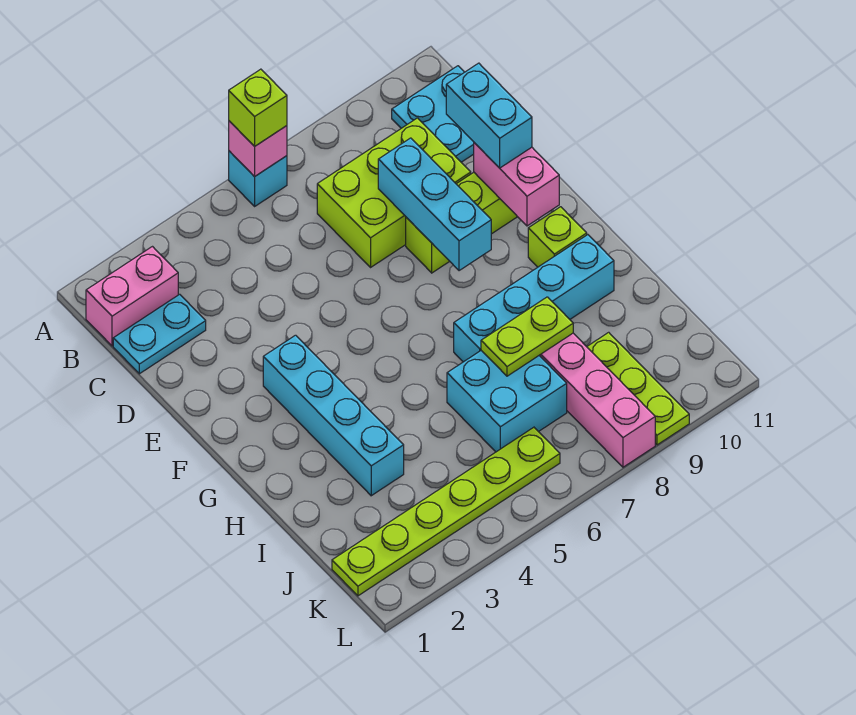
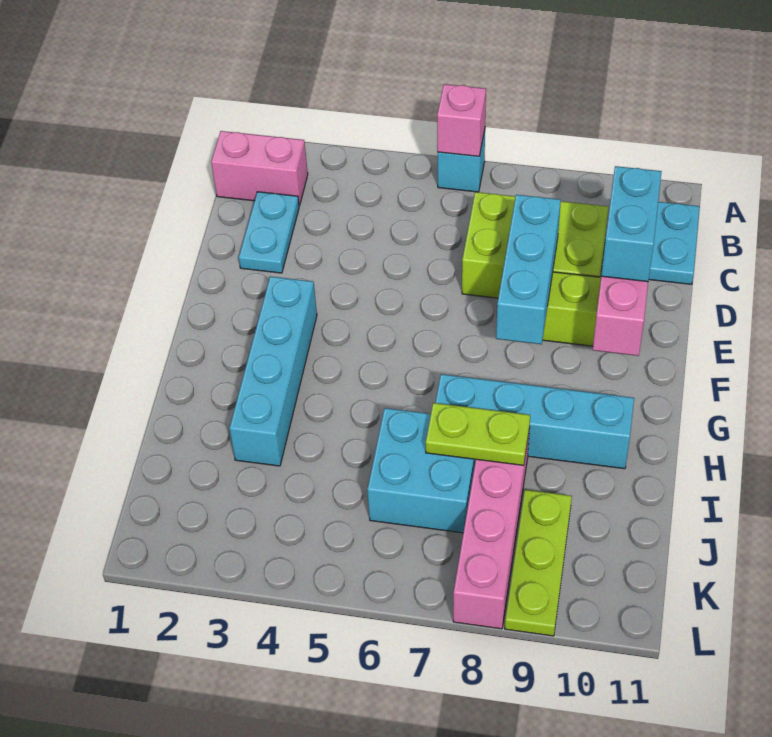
lime 1x1 brick [229,69,287,146] -> none
cyan 1x2 plate [113,294,206,374] -> cyan 1x2 plate turned to [239,192,299,273]
lime 1x1 brick [528,207,587,267] -> none
lime 1x6 plate [332,427,560,596] -> none

